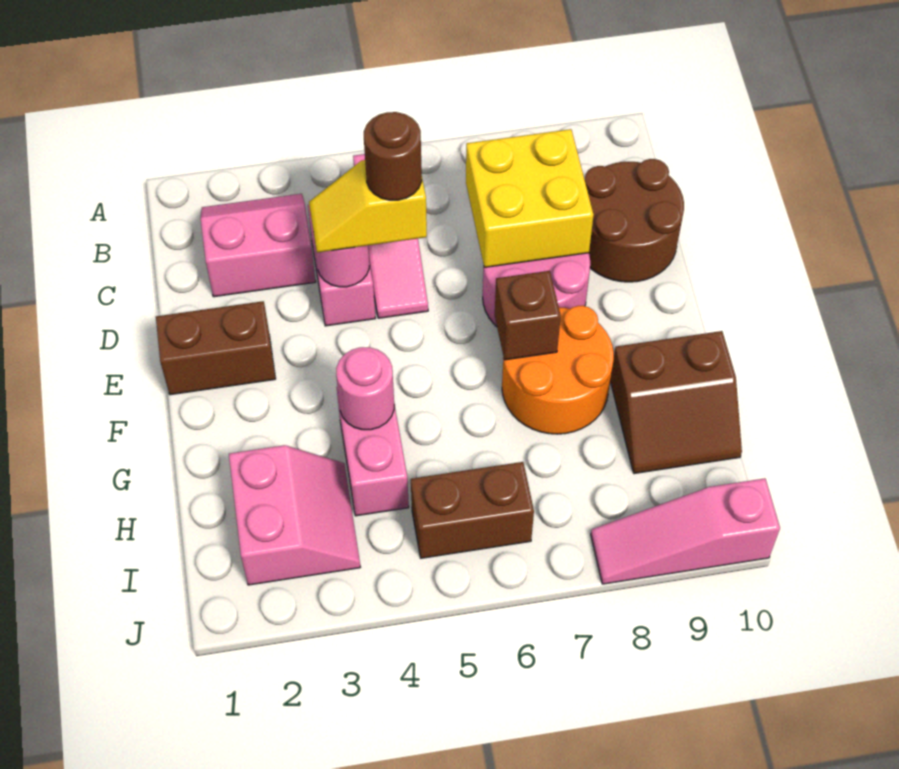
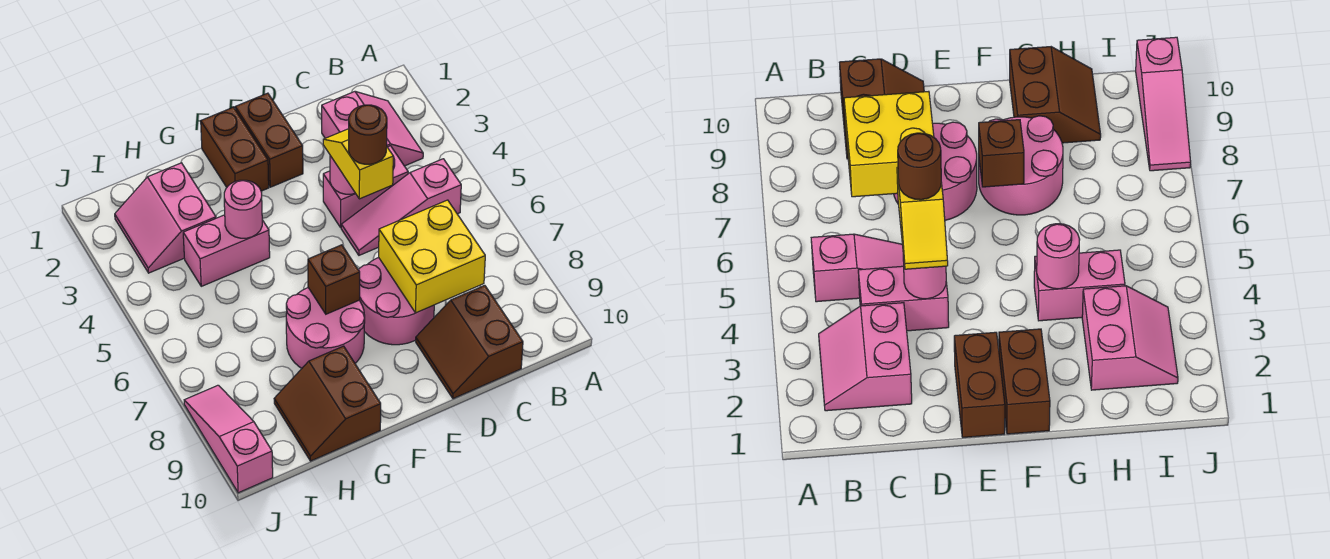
brown 2x2 round brick [585,159,684,282] -> brown 2x2 slope [416,285,523,399]
orange 2x2 round brick [502,306,614,434] -> pink 2x2 round brick [286,288,365,368]
pink 2x2 slope [229,445,360,585] -> pink 2x2 slope turned to [115,163,216,273]
brown 1x2 brick [411,462,534,558] -> brown 1x2 brick moved to [201,107,269,191]

